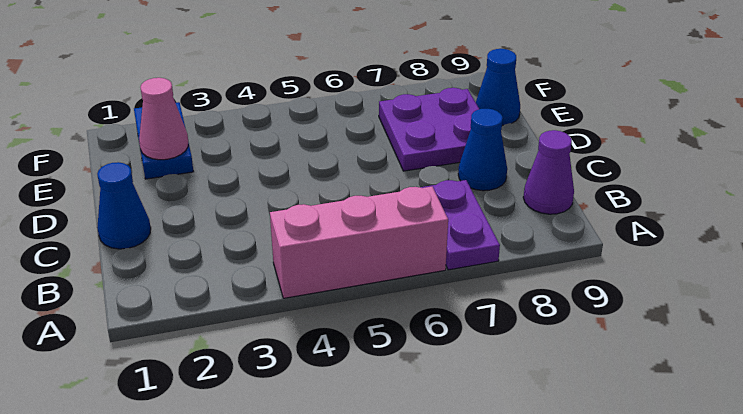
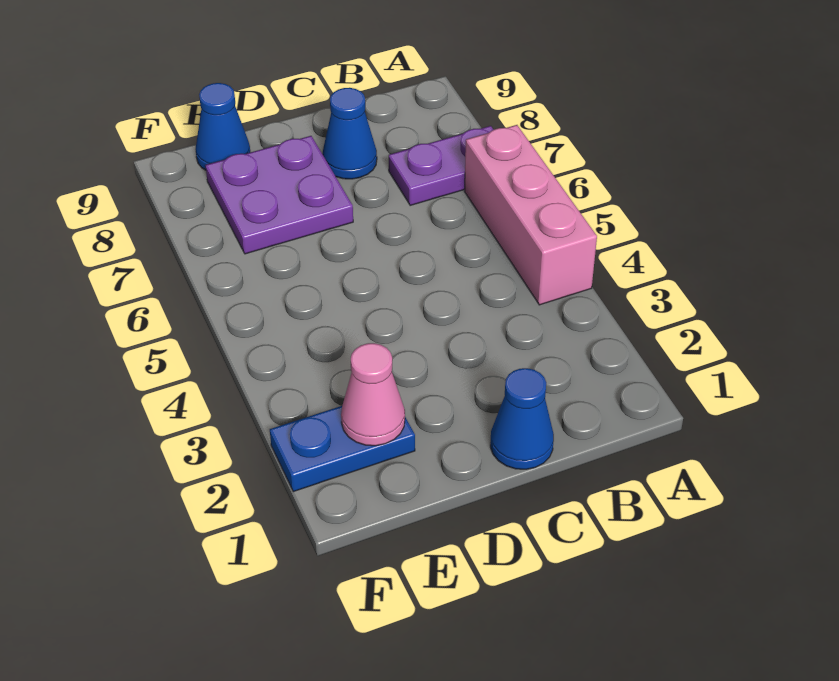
purple 1x1 cone [523,130,574,214] -> none

